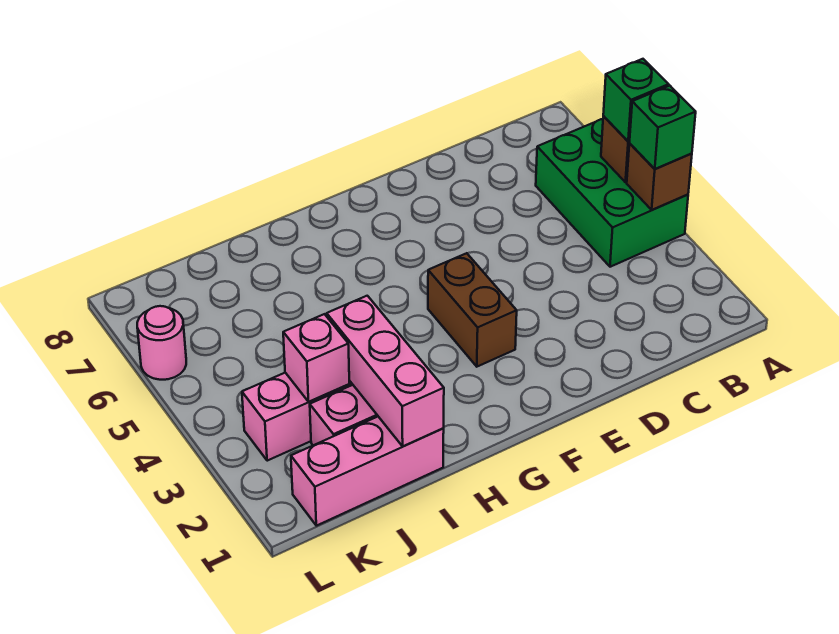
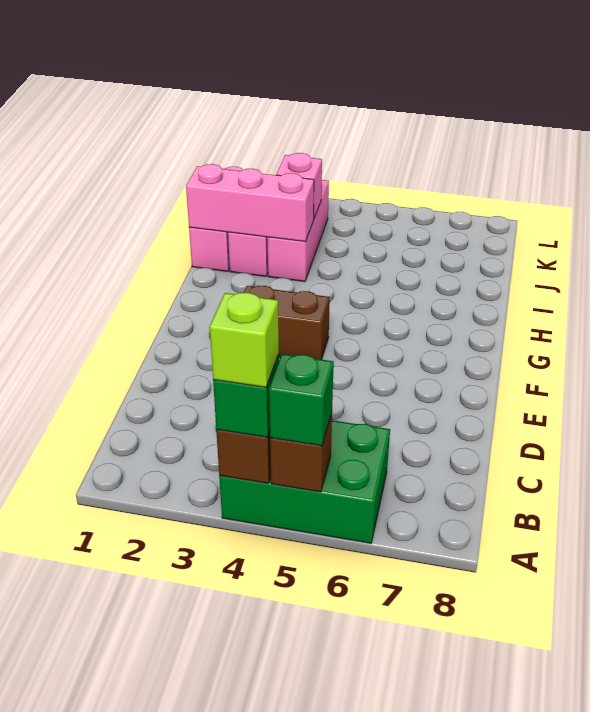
none -> lime 1x1 brick [210,293,279,387]
pink 1x1 round brick [137,306,186,380] -> none

